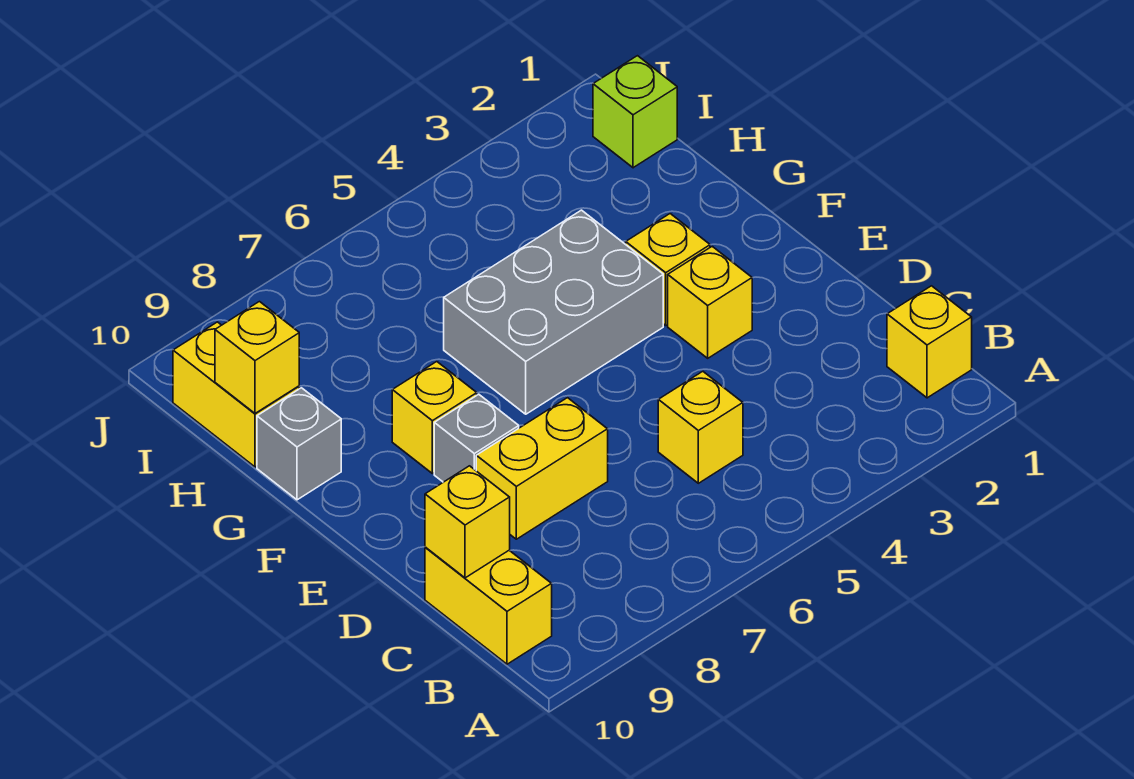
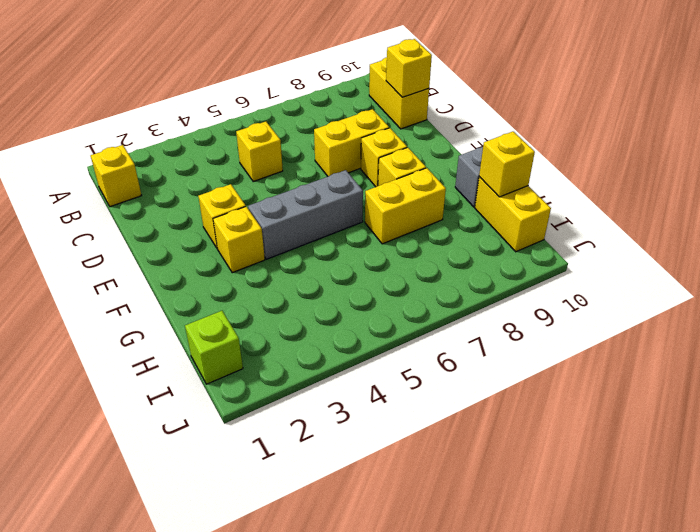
grey 1x1 brick [434,394,519,482] -> yellow 1x1 brick [361,128,407,187]
grey 2x3 brick [444,210,663,414] -> grey 1x3 brick [248,170,363,259]
none -> yellow 1x2 brick [365,168,446,244]

